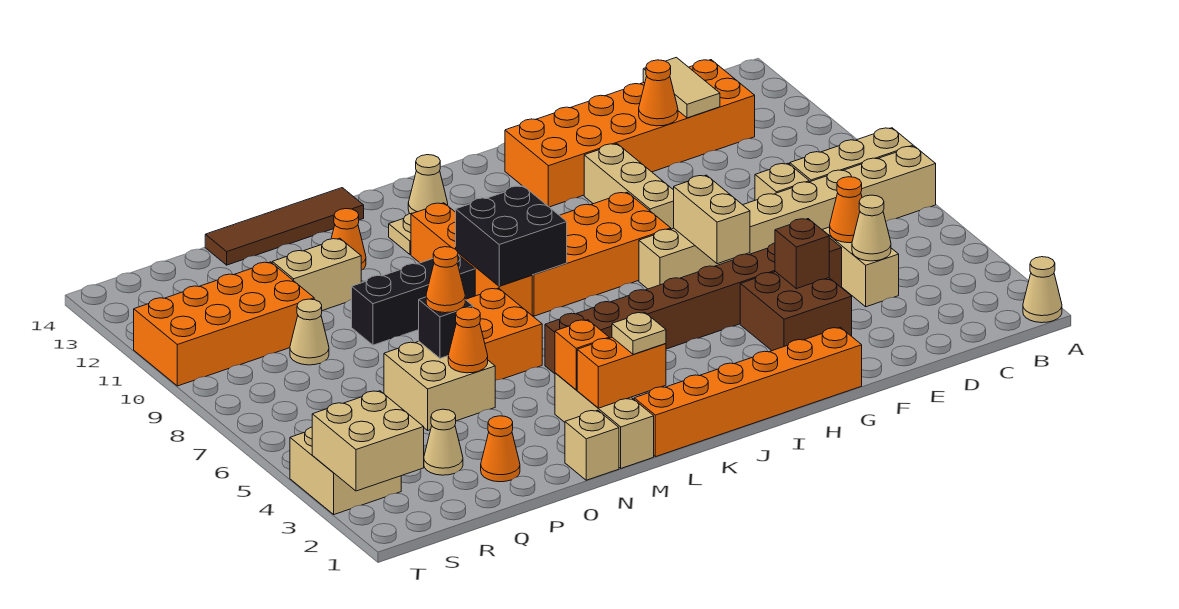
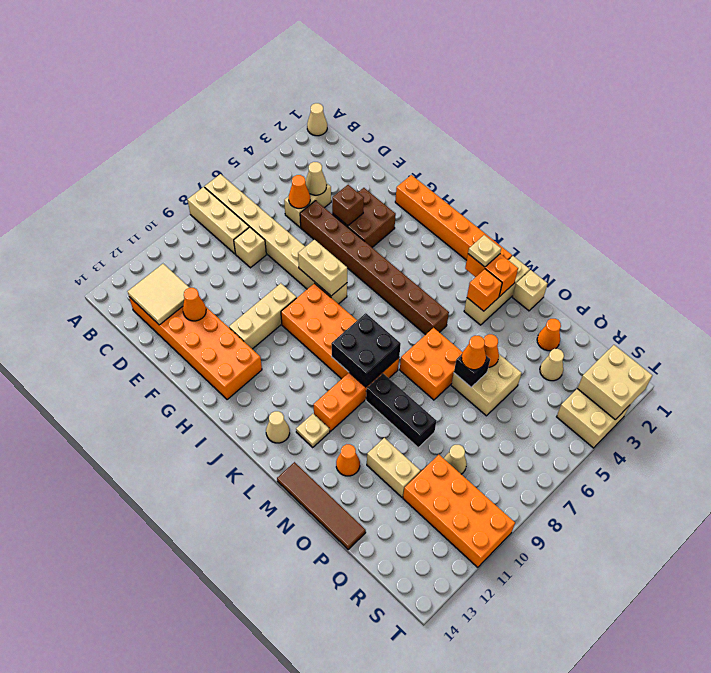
tan 1x2 tile [643,57,720,118] -> tan 2x2 tile [127,264,189,325]
tan 1x2 brick [674,175,750,264] -> tan 1x2 brick turned to [298,240,347,296]

